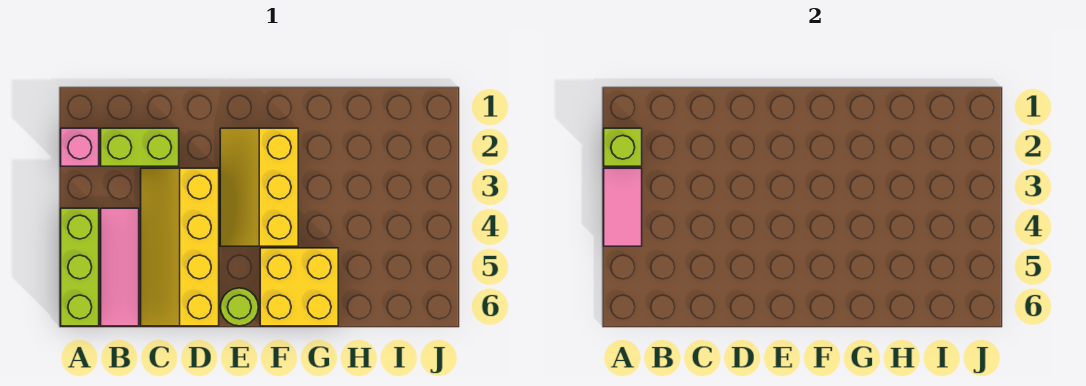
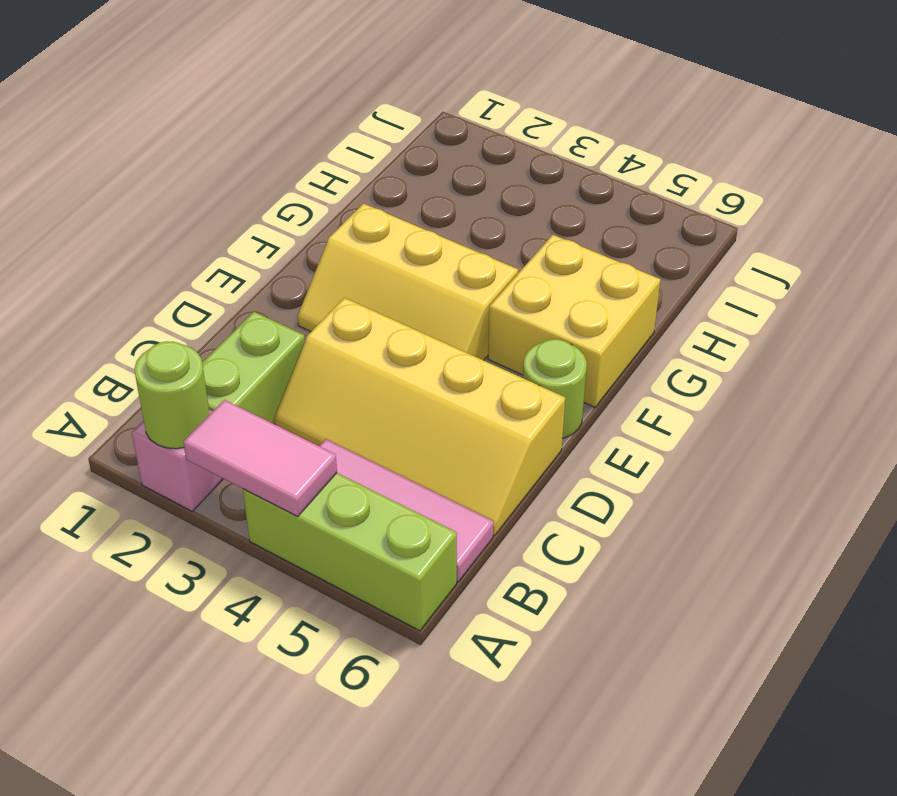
lime 1x1 brick [604,128,642,166] -> lime 1x1 round brick [134,341,210,449]

